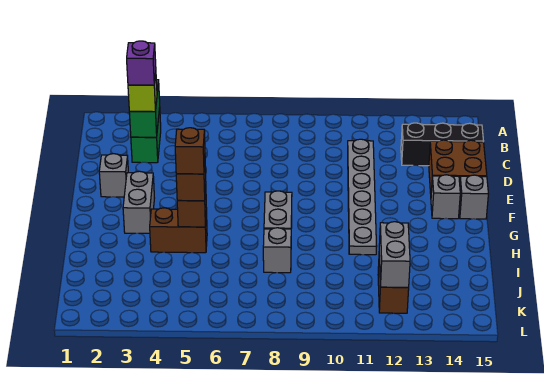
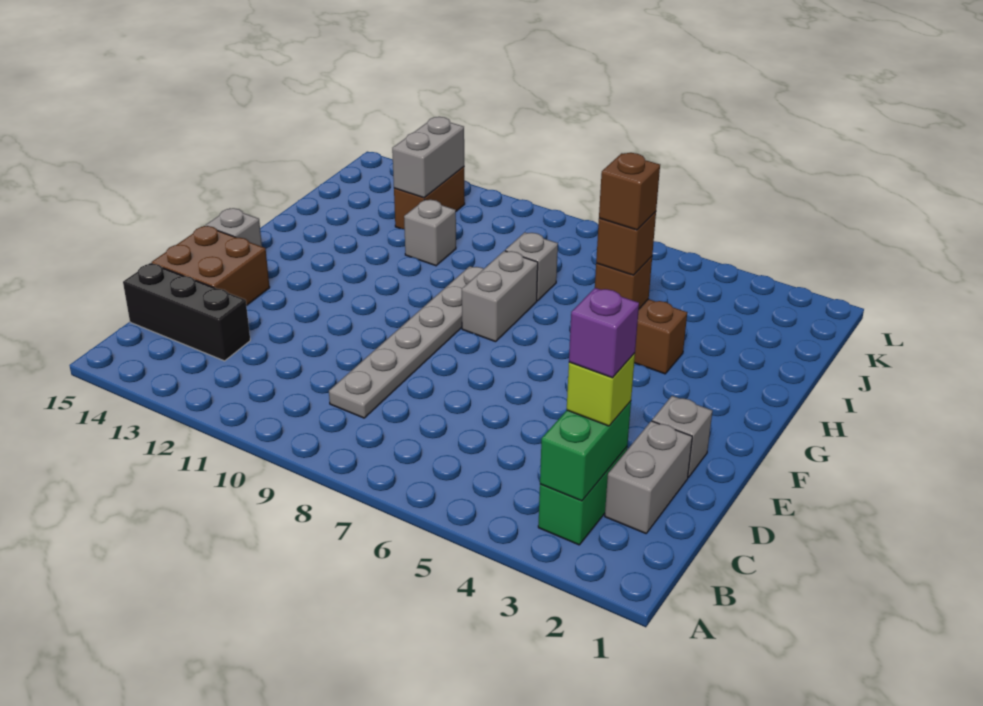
grey 1x6 plate [348,139,377,255] -> grey 1x6 plate moved to [329,266,483,418]
grey 1x2 brick [123,171,154,233] -> grey 1x2 brick moved to [605,421,692,533]
grey 1x1 brick [431,175,460,219] -> grey 1x1 brick moved to [404,200,456,266]

